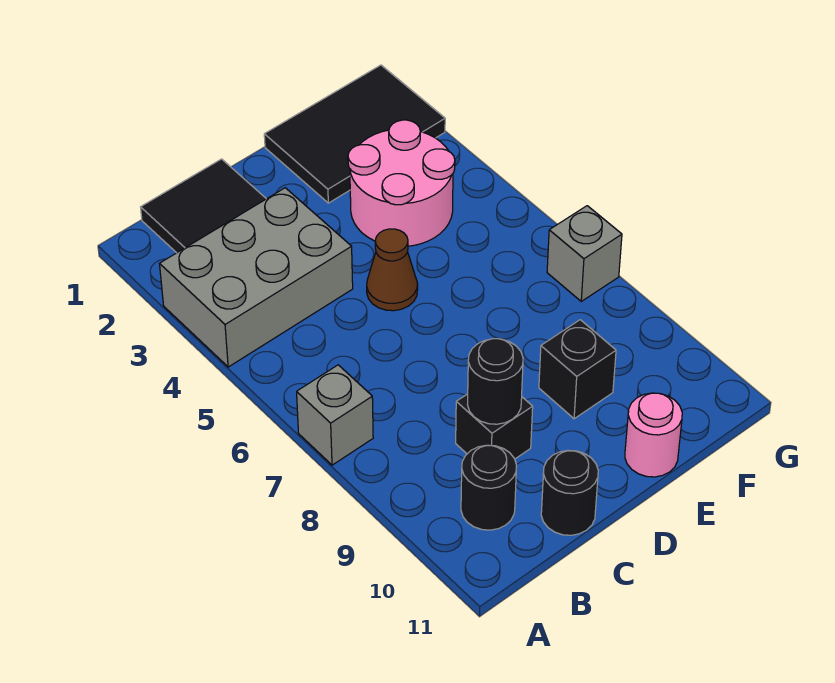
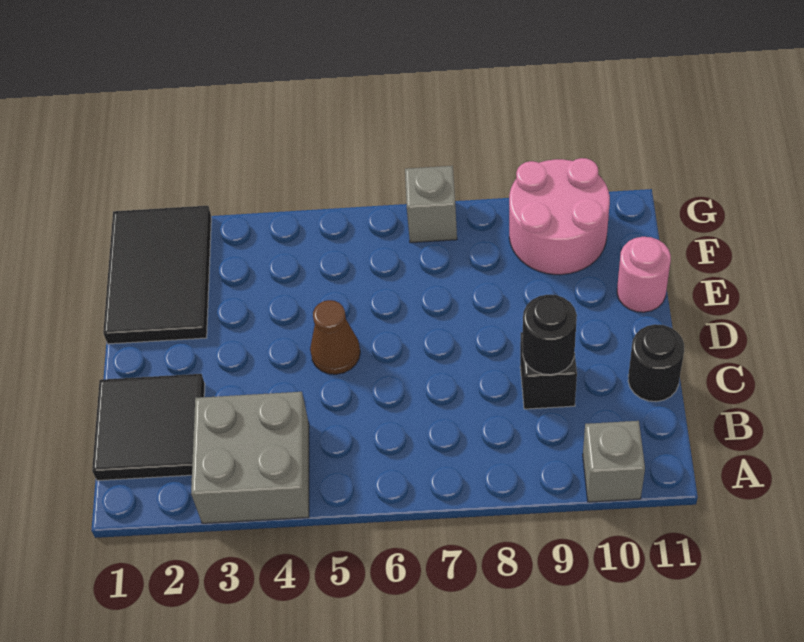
grey 2x3 brick [160,188,353,367] -> grey 2x2 brick [191,392,309,523]
grey 1x1 brick [297,365,373,465] -> grey 1x1 brick moved to [583,421,645,502]
black 1x1 round brick [461,445,517,530] -> none
pink 2x2 round brick [348,120,455,246] -> pink 2x2 round brick moved to [509,158,610,275]
black 1x1 brick [539,320,616,419] -> none

